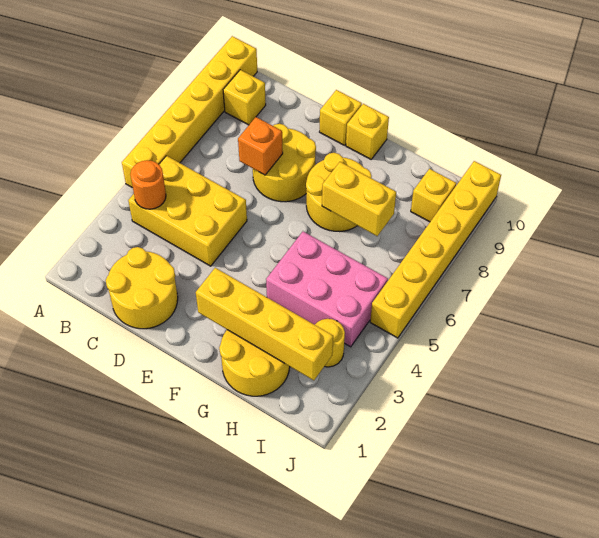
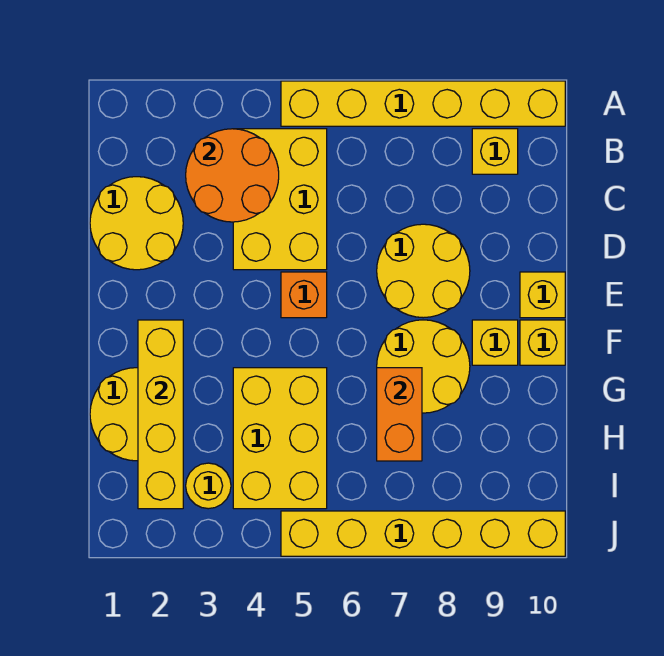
orange 1x1 round brick [130,160,166,209] -> orange 2x2 round brick [186,129,279,222]
orange 1x1 brick [238,117,283,175] -> orange 1x1 brick moved to [281,272,327,318]
pink 2x3 brick [266,232,388,347] -> yellow 2x3 brick [233,368,327,509]
yellow 1x2 brick [322,162,396,236] -> orange 1x2 brick [377,368,422,461]
yellow 1x1 brick [411,169,456,222] -> yellow 1x1 brick moved to [472,320,518,365]

